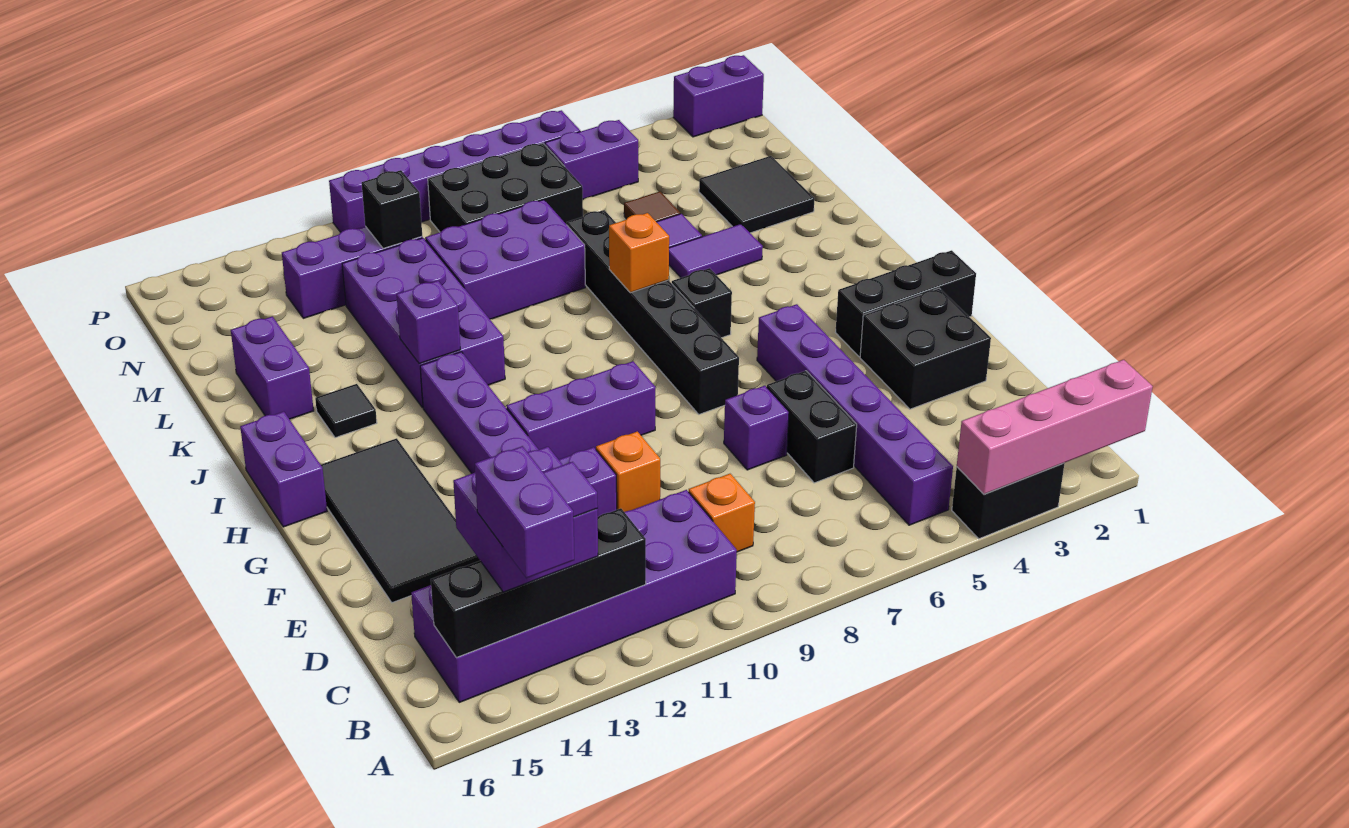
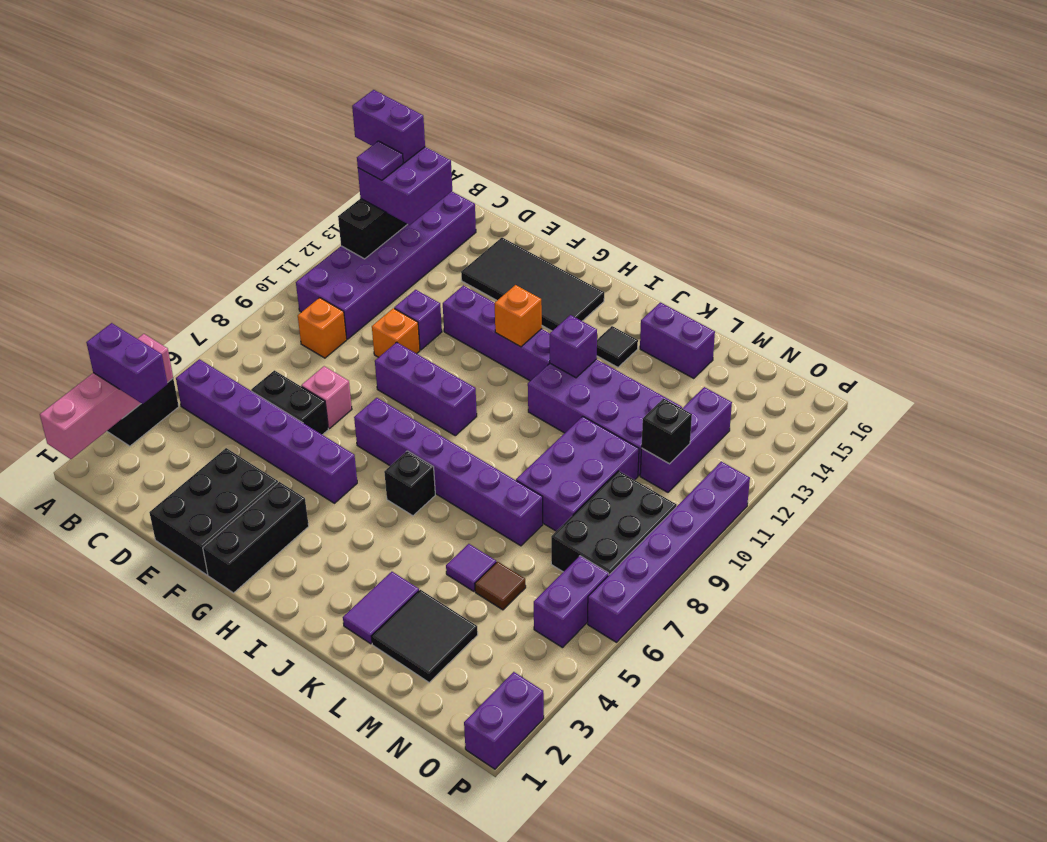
black 2x2 brick [860,288,991,409] -> black 2x3 brick [149,448,278,575]
purple 1x1 brick [724,386,789,470] -> pink 1x1 brick [301,366,352,428]
black 1x6 brick [567,210,739,414] -> purple 1x6 brick [354,398,543,546]
purple 1x3 brick [507,361,656,460] -> purple 1x3 brick turned to [375,342,477,436]
purple 1x2 brick [240,412,327,527] -> purple 1x2 brick moved to [86,323,167,404]
orange 1x1 brick [609,213,669,293] -> orange 1x1 brick moved to [494,285,542,347]
purple 1x2 tile [669,224,763,278] -> purple 1x2 tile moved to [343,572,419,644]

